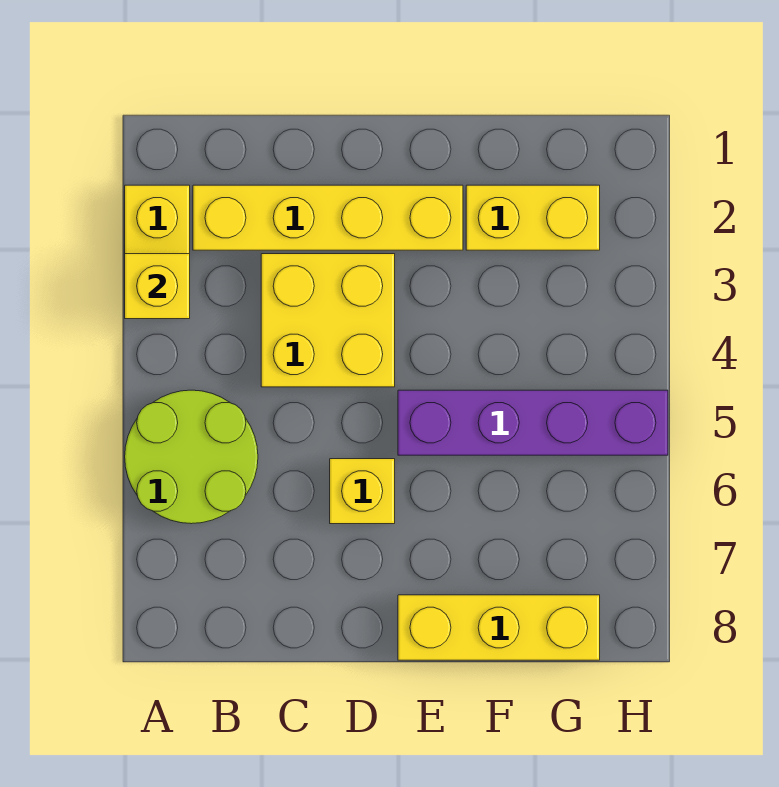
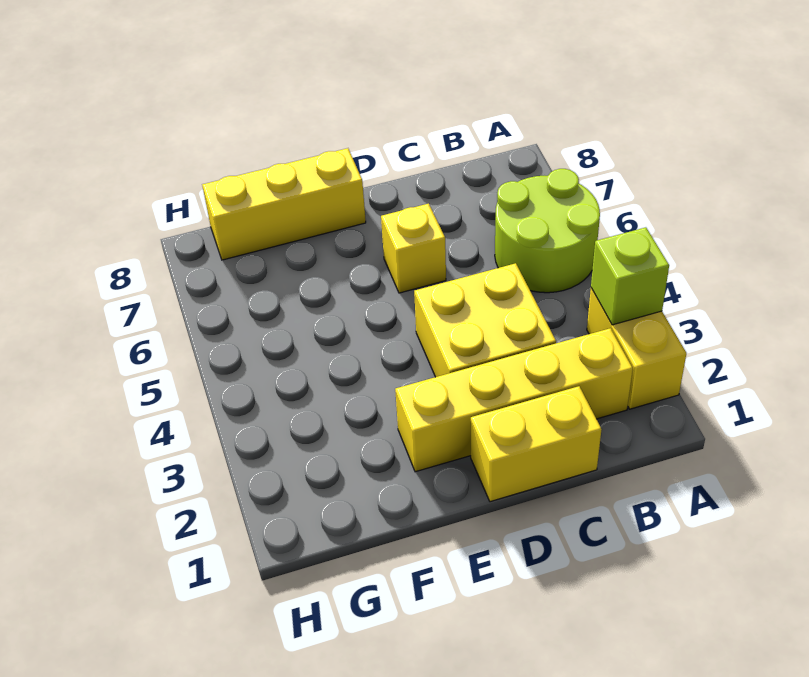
yellow 1x1 brick [125,254,190,319] -> lime 1x1 brick [591,227,669,325]
purple 1x4 brick [398,390,668,455] -> none
yellow 1x2 brick [466,185,600,250] -> yellow 1x2 brick moved to [471,386,602,502]

